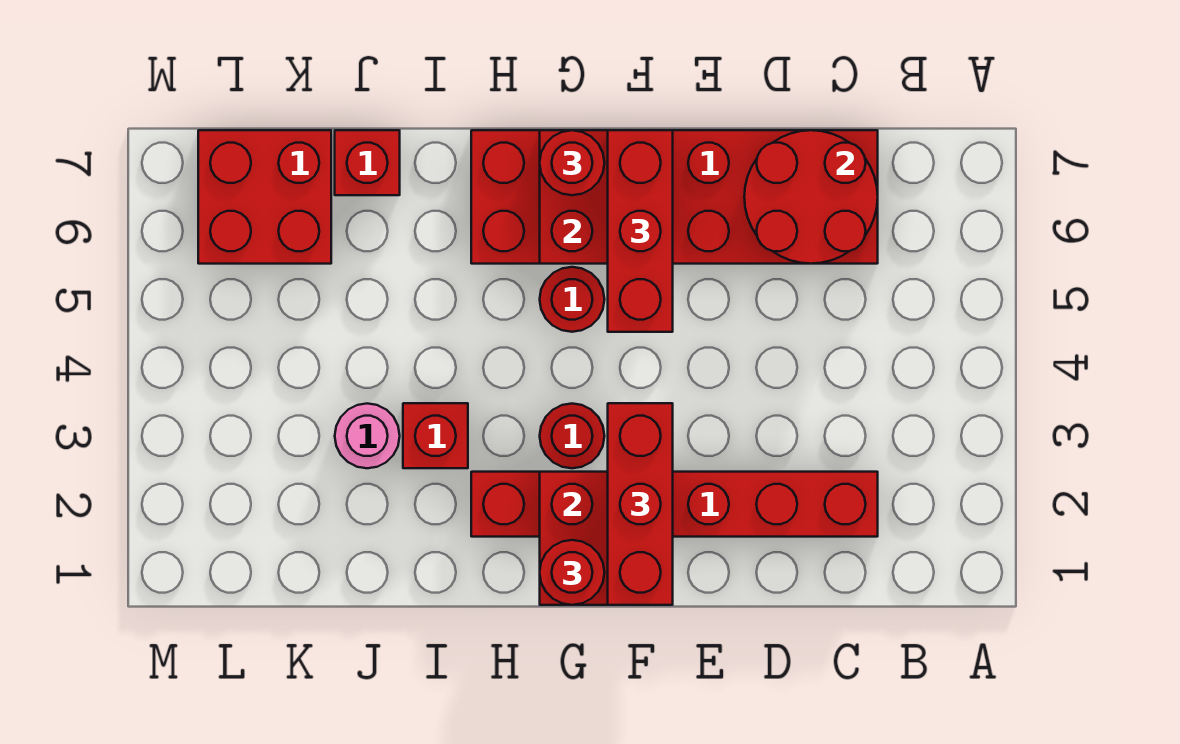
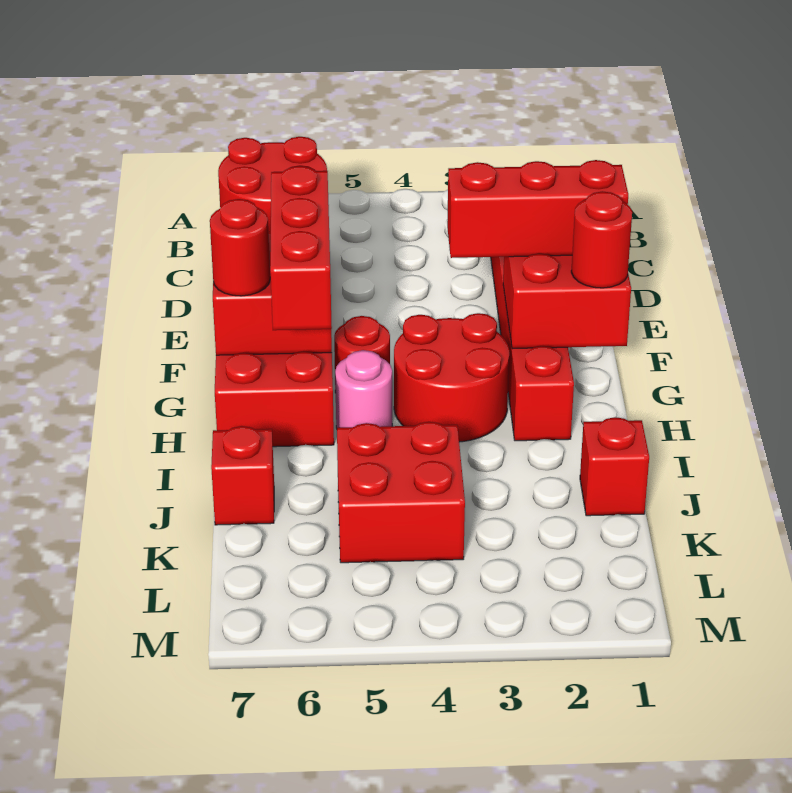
red 1x3 brick [608,130,673,332] -> red 1x3 brick turned to [270,166,332,330]
red 1x1 round brick [540,404,604,468] -> red 2x2 round brick [394,313,509,442]
red 1x1 brick [403,403,468,468] -> red 1x1 brick moved to [580,417,649,516]
pink 1x1 round brick [335,403,400,468] -> pink 1x1 round brick moved to [335,350,392,428]
red 2x2 brick [198,130,331,264] -> red 2x2 brick moved to [337,422,465,563]

